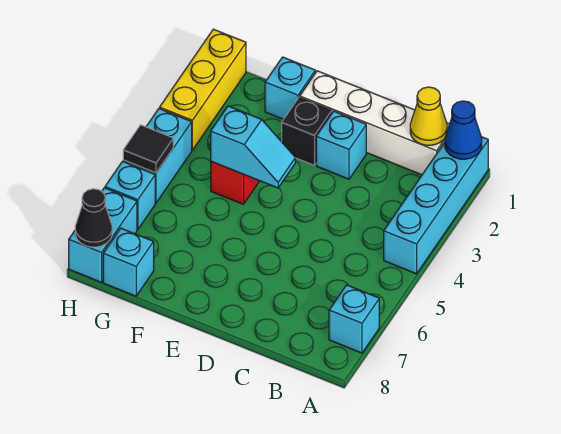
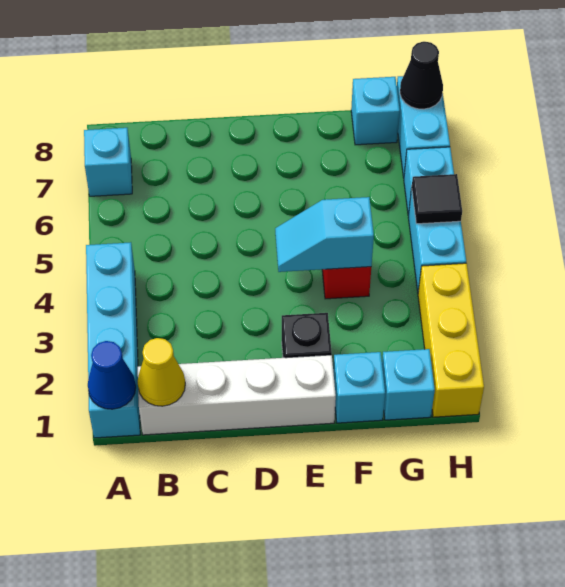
cyan 1x1 brick [316,111,366,179] -> cyan 1x1 brick moved to [382,349,435,420]

